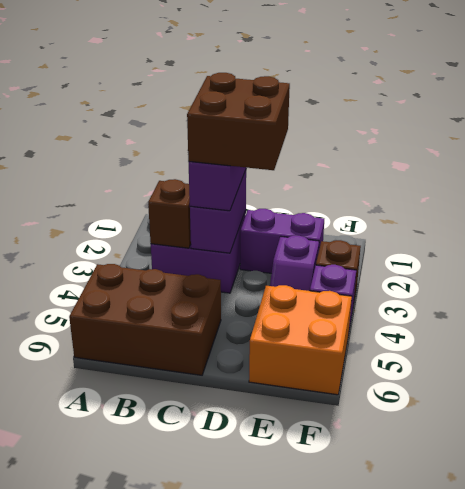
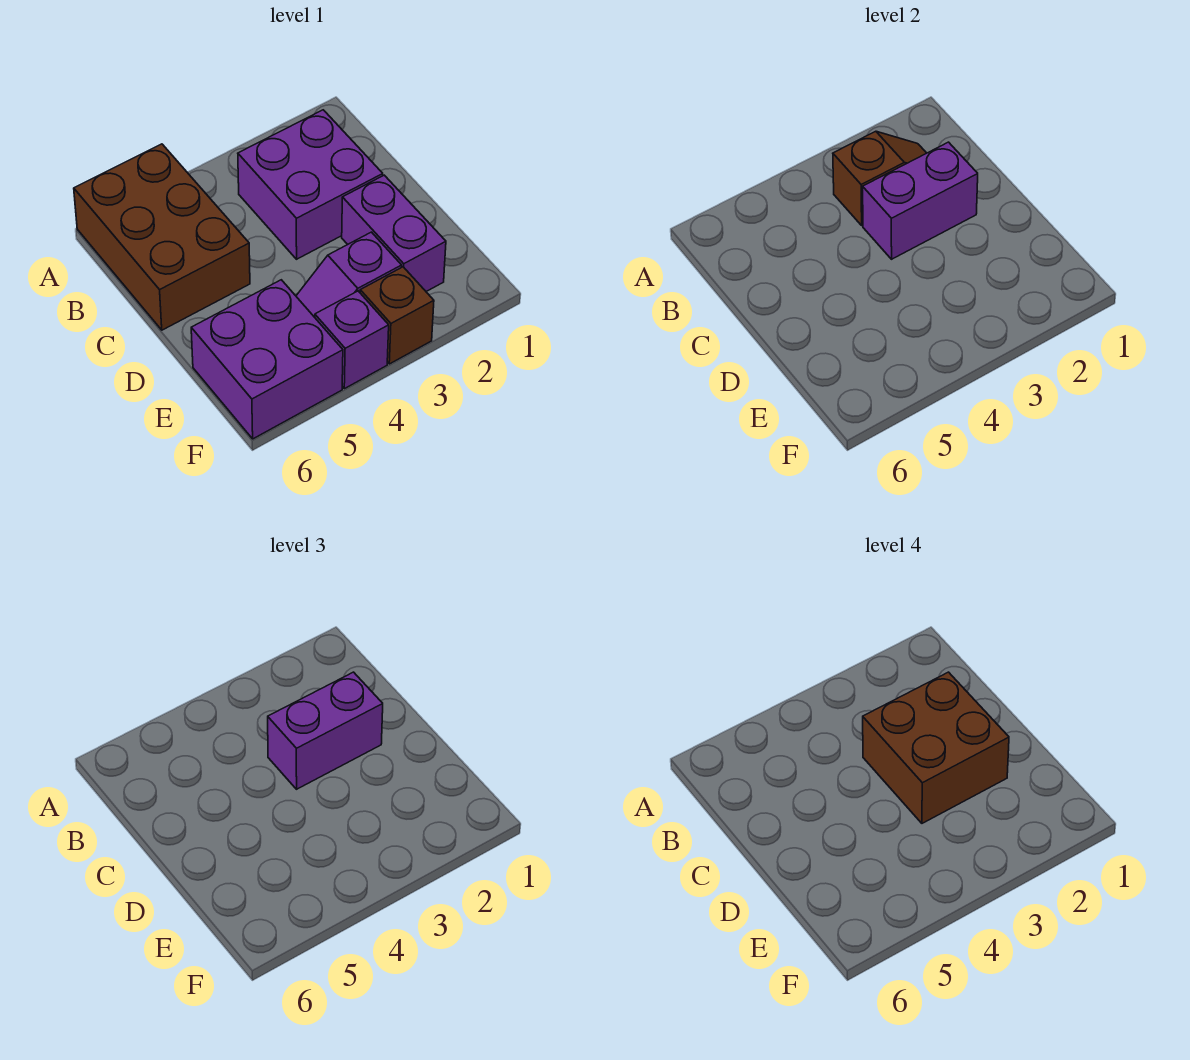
orange 2x2 brick [249,285,352,395] -> purple 2x2 brick [191,280,343,439]

